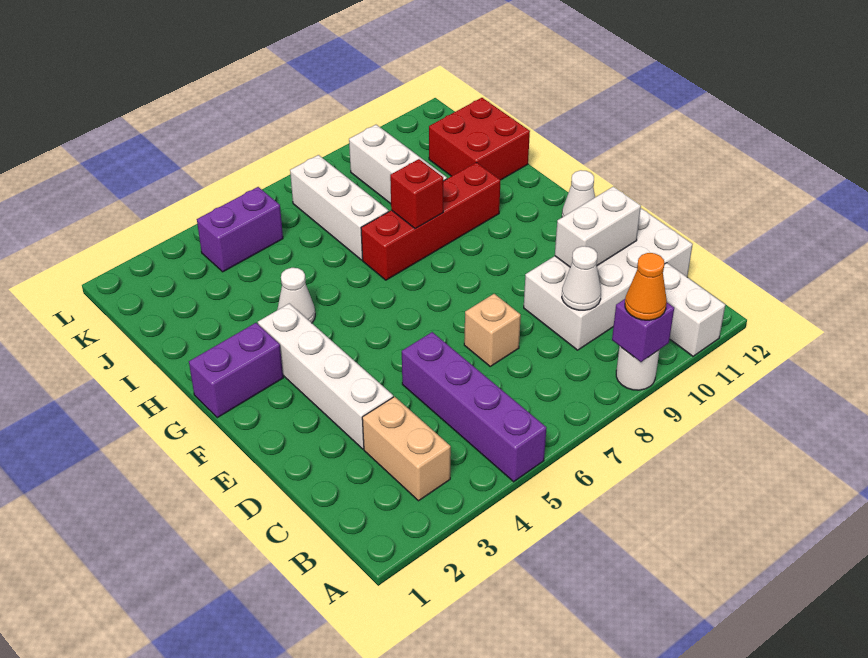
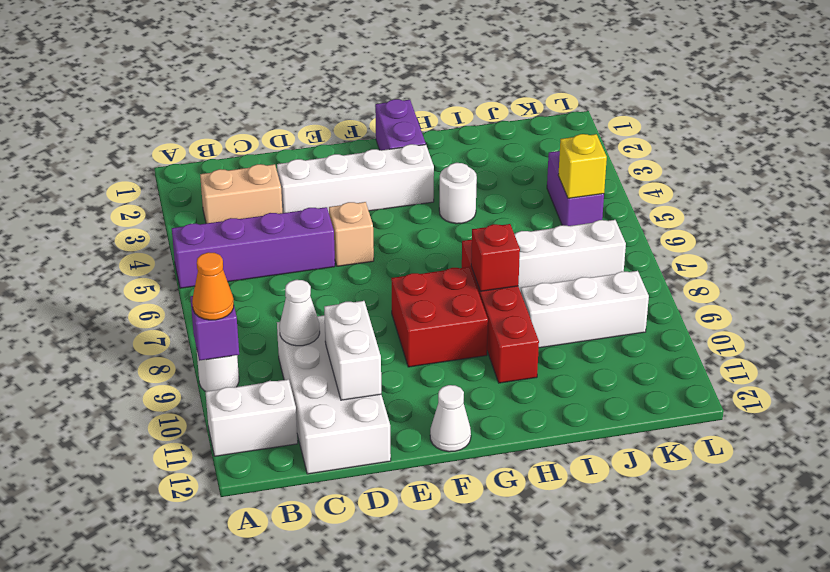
tan 1x1 brick [464,294,521,366] -> tan 1x1 brick moved to [329,202,374,266]
white 1x1 cone [277,268,315,323] -> white 1x1 round brick [439,163,477,224]
red 2x2 brick [429,98,530,180] -> red 2x2 brick moved to [391,267,488,367]
none -> yellow 1x1 brick [558,134,607,198]

